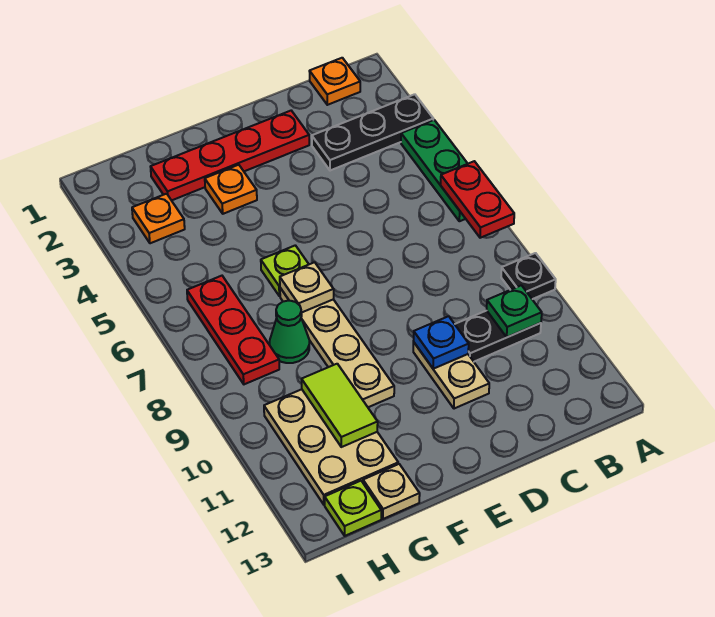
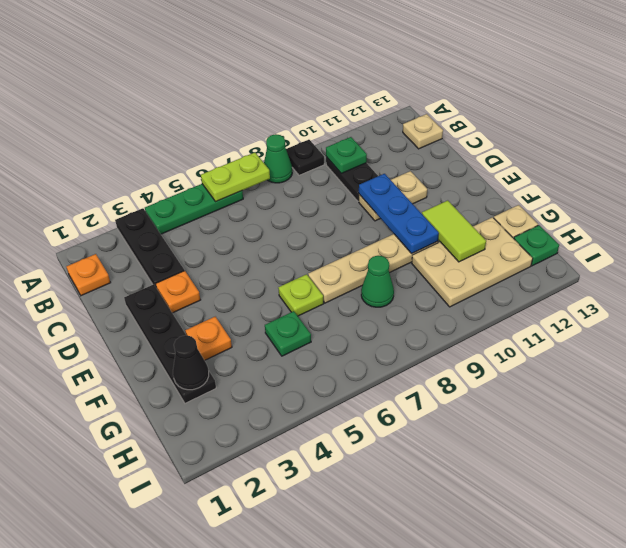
red 1x2 plate [441,161,514,238] -> lime 1x2 plate [201,153,270,202]
none -> green 1x1 cone [264,134,292,183]
red 1x4 plate [151,111,309,200] -> black 1x4 plate [124,284,216,403]
blue 1x1 plate [414,316,469,369] -> blue 1x3 plate [359,174,439,253]
tan 1x1 plate [280,262,334,313] -> tan 1x1 plate moved to [403,114,443,149]
none -> black 1x1 cone [173,335,209,390]
none -> green 1x1 plate [265,311,311,356]
lime 1x2 tile [302,364,378,447] -> lime 1x2 tile turned to [422,200,486,262]
orange 1x1 plate [132,194,185,243] -> orange 1x1 plate moved to [156,271,200,313]
red 1x3 plate [187,276,279,384] -> none
lime 1x1 plate [325,481,381,536] -> green 1x1 plate [514,225,559,266]

